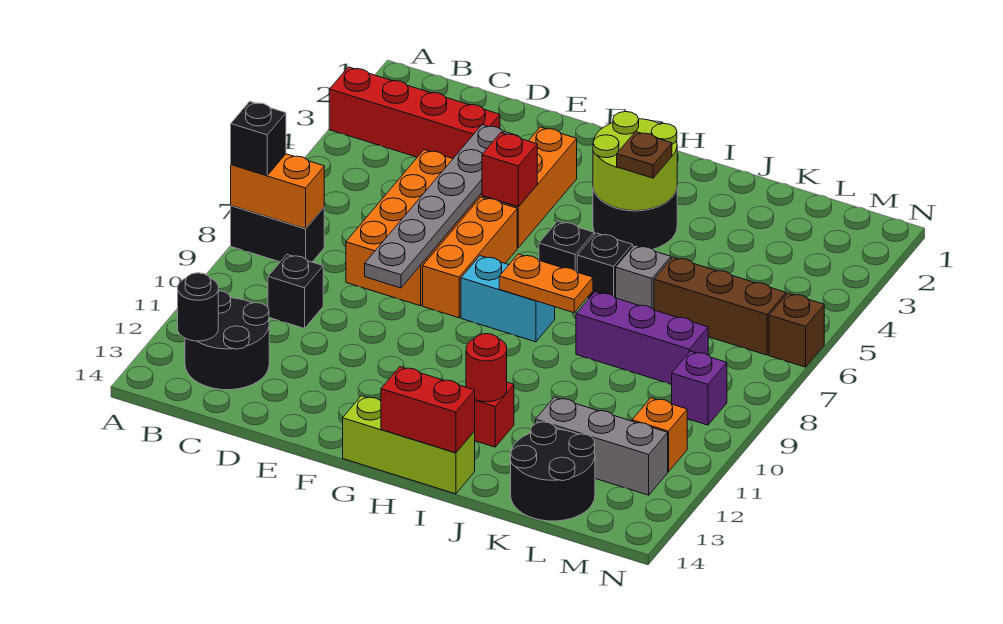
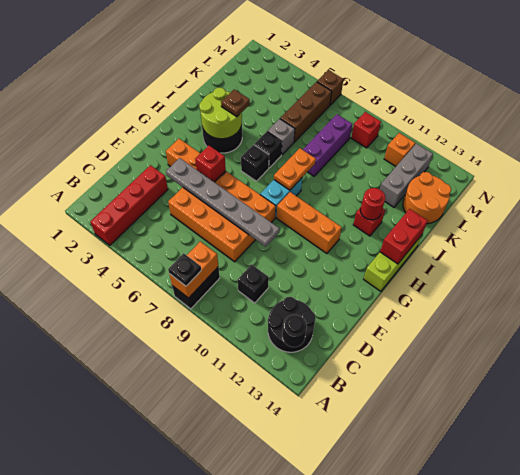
black 1x1 brick [231,101,286,175] -> black 1x1 plate [168,253,201,286]
none -> orange 1x3 brick [277,192,342,254]
black 2x2 round brick [511,422,595,521] -> orange 2x2 round brick [403,172,451,224]
purple 1x1 brick [672,351,727,425] -> red 1x1 brick [351,112,381,148]

